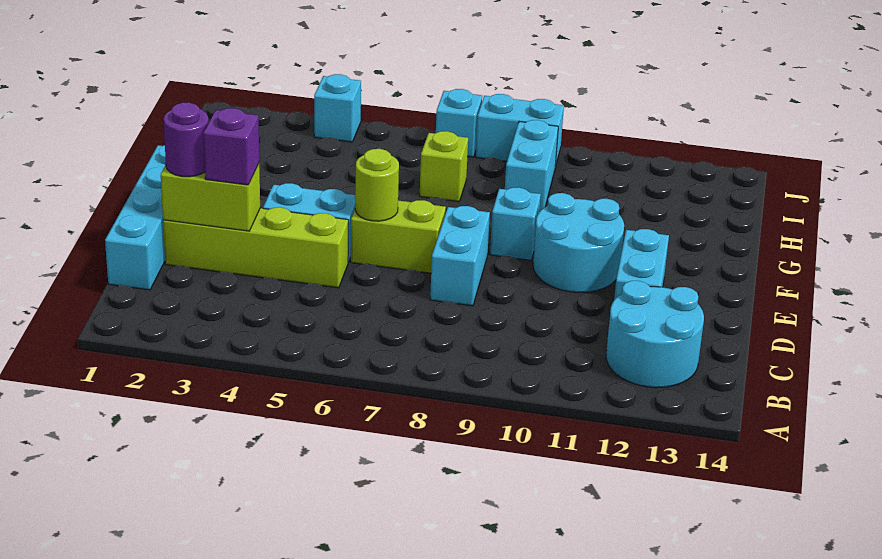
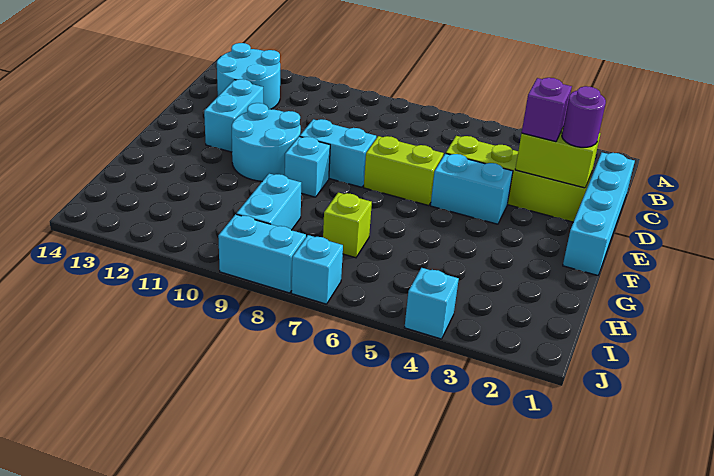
cyan 1x2 brick [430,206,490,306] -> cyan 1x2 brick turned to [300,119,376,187]
lime 1x1 round brick [355,149,399,221] -> none

